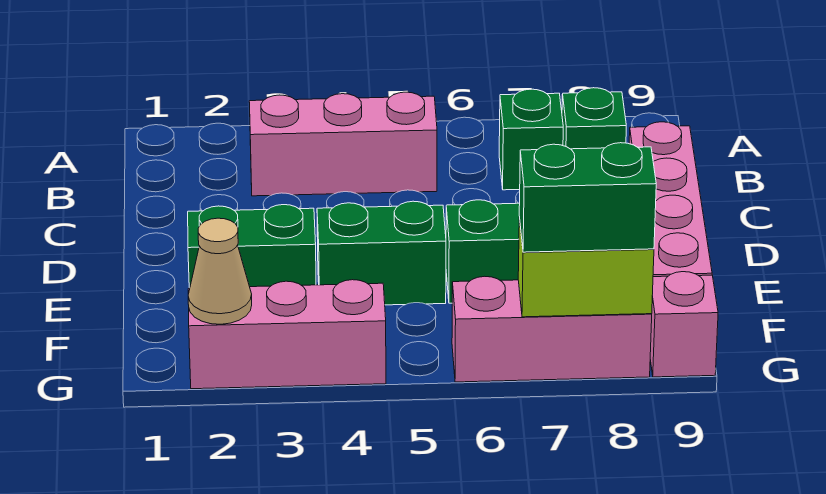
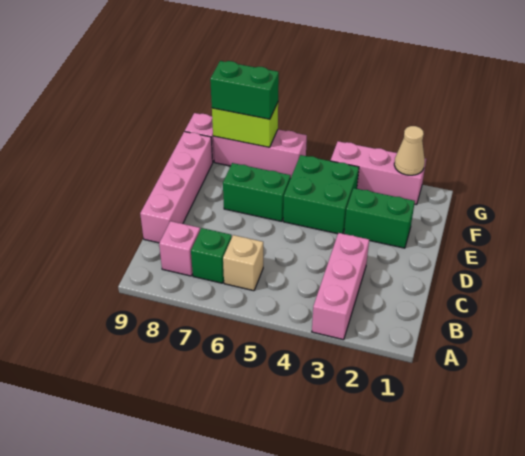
pink 1x3 brick [249,92,437,196] -> pink 1x3 brick turned to [312,233,369,340]
none -> tan 1x1 brick [223,235,263,291]
green 1x1 brick [562,88,626,149] -> pink 1x1 brick [159,221,200,276]
green 1x2 brick [317,201,446,305] -> green 2x2 brick [283,155,359,234]

